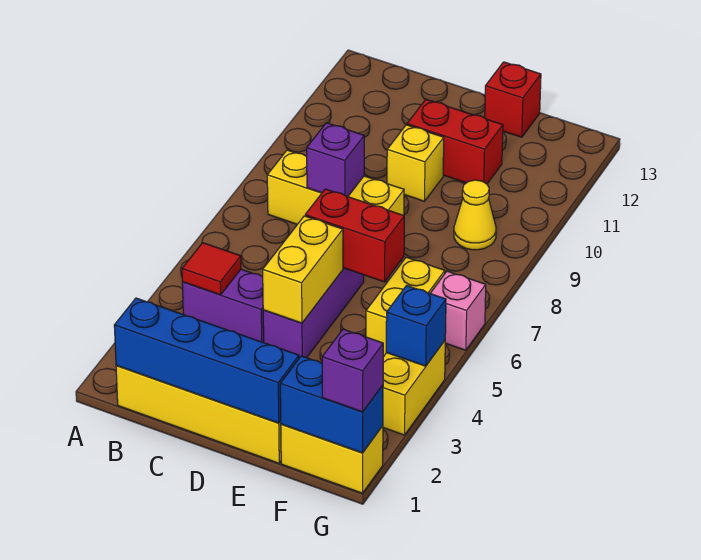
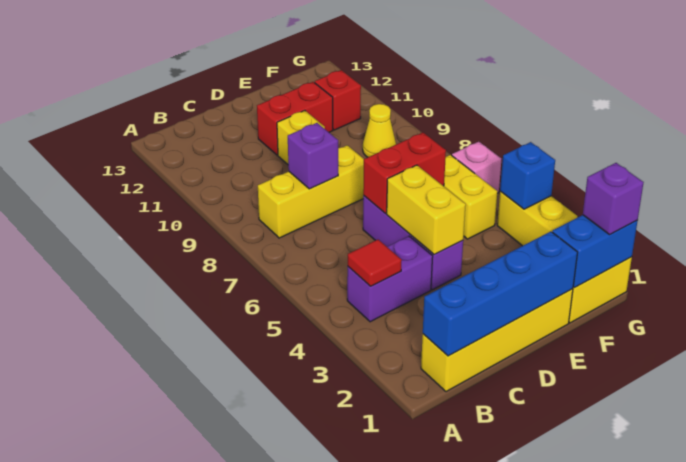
red 1x1 brick [485,62,541,137] -> red 1x1 brick moved to [315,70,361,130]

